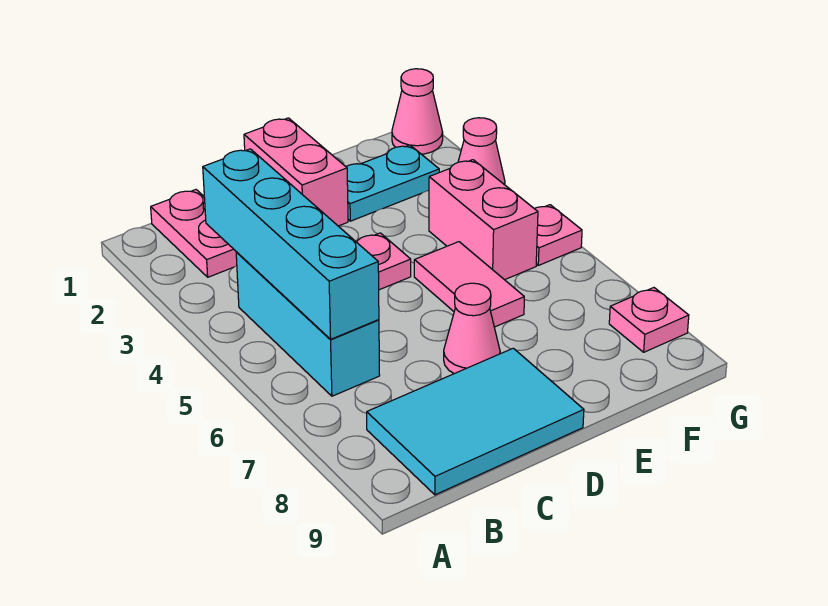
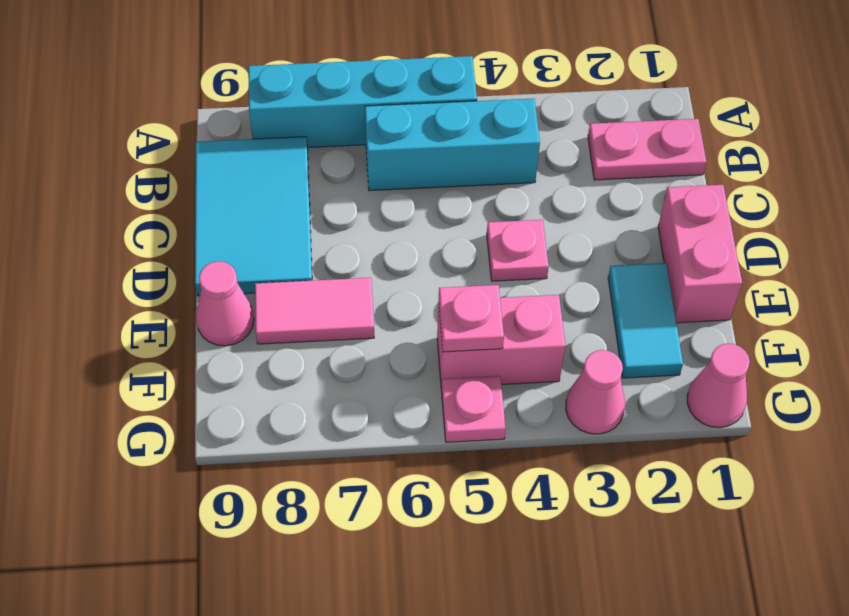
cyan 1x4 brick [203,149,379,339] -> cyan 1x4 brick moved to [248,56,477,147]
pink 1x2 brick [244,118,348,226] -> pink 1x2 brick turned to [658,185,742,323]
pink 1x1 cone [444,283,500,374] -> pink 1x1 cone moved to [196,261,254,346]
cyan 1x2 plate [346,145,439,221] -> cyan 1x2 tile [608,263,683,378]
pink 1x2 tile [414,242,524,327] -> pink 1x2 tile moved to [255,278,374,344]
pink 1x1 plate [609,288,689,352] -> pink 1x1 plate moved to [439,285,504,352]

